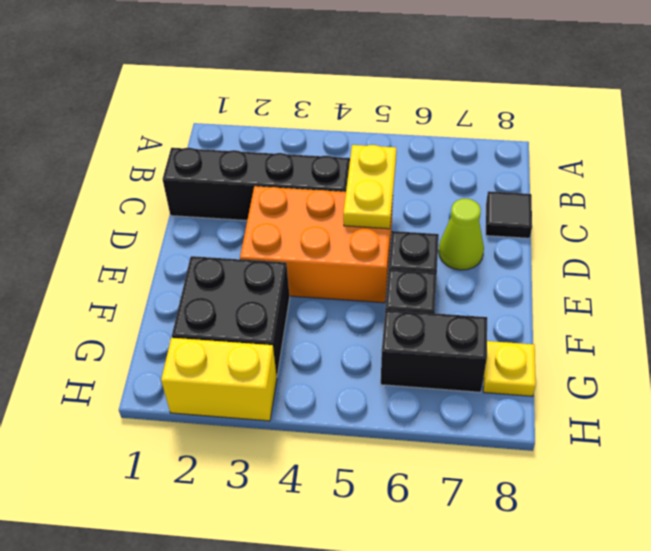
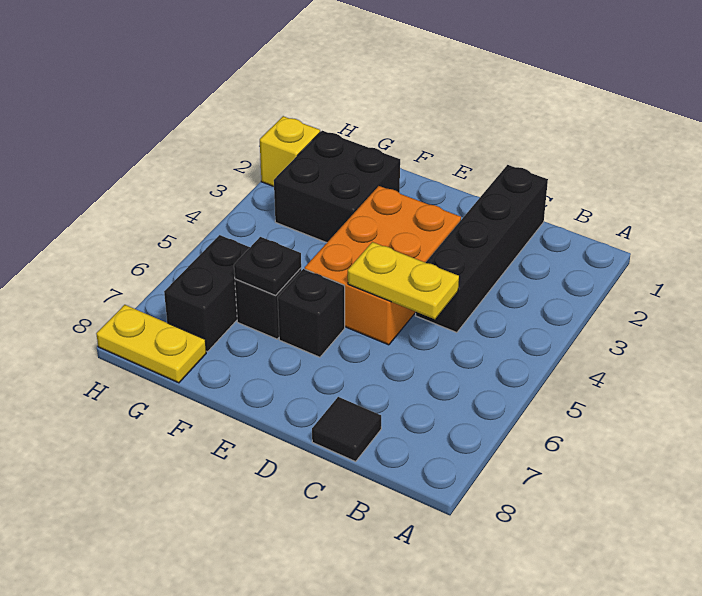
lime 1x1 cone [439,199,484,270] -> none
none -> black 1x1 plate [234,237,301,295]
yellow 1x1 plate [483,341,536,396] -> yellow 1x2 plate [96,305,206,383]
yellow 1x2 brick [161,338,277,421] -> yellow 1x1 brick [260,116,320,186]

